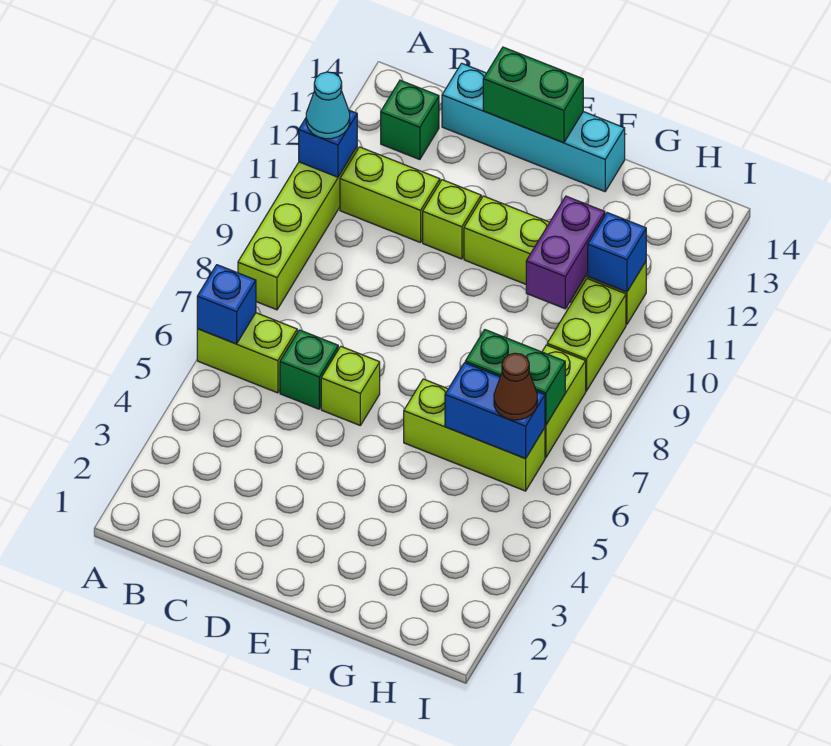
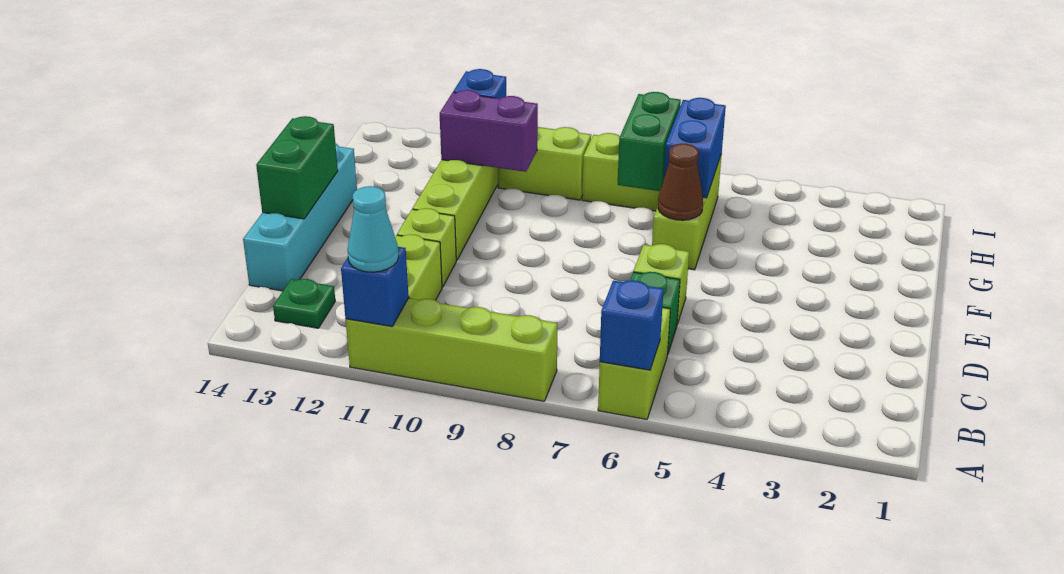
green 1x1 brick [381,80,439,160] -> green 1x1 plate [273,279,335,328]
brown 1x1 cone [494,353,537,420] -> brown 1x1 cone moved to [658,144,703,220]

